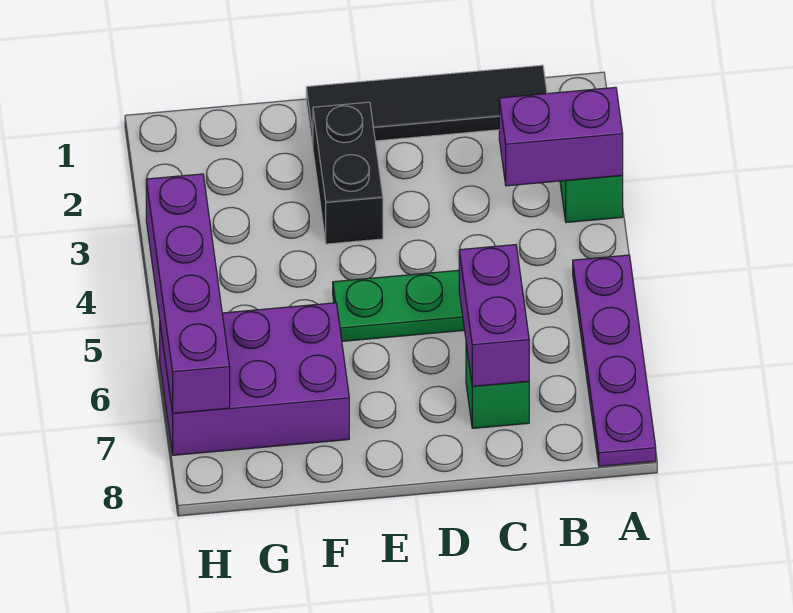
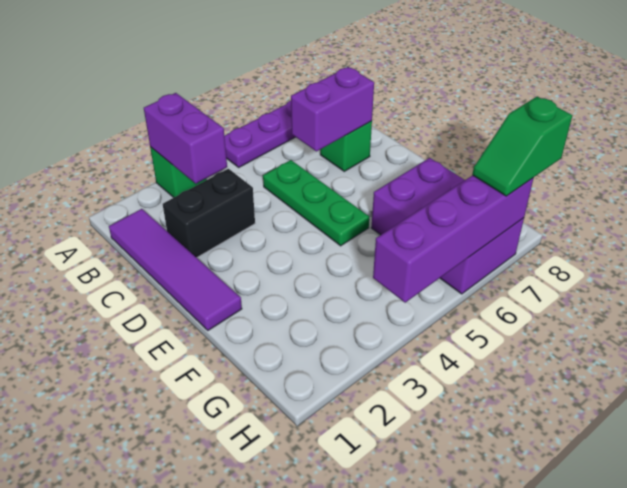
black 1x4 tile [306,65,547,146] -> purple 1x4 tile [109,209,242,330]
black 1x2 brick [313,102,383,244] -> black 1x2 brick moved to [163,169,255,258]
none -> green 1x2 slope [472,97,572,196]

